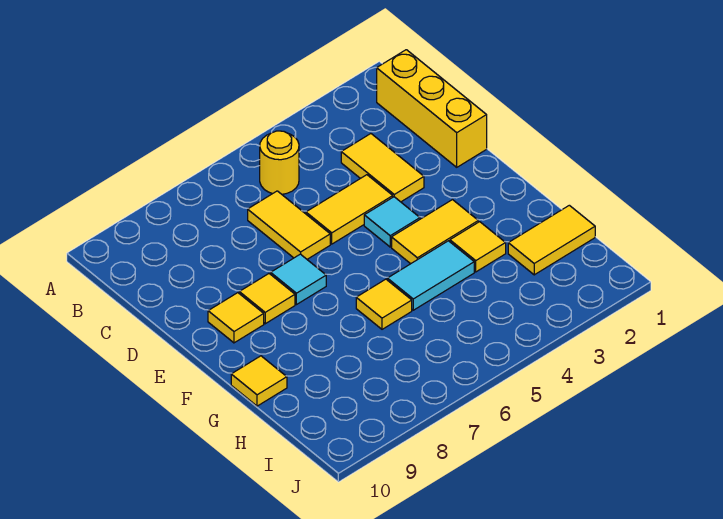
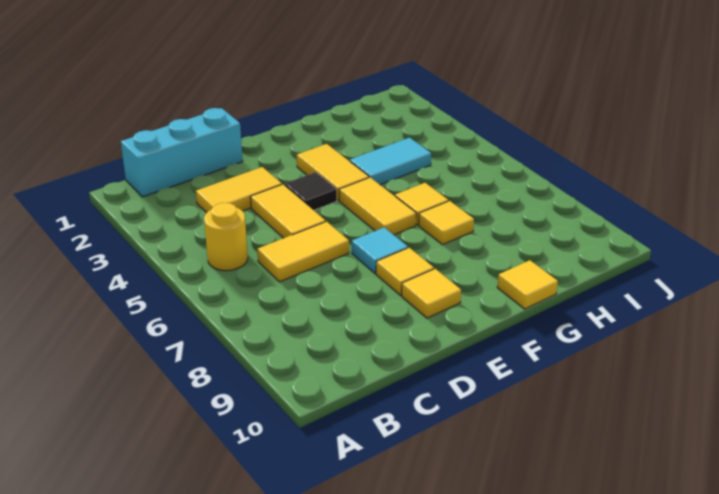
yellow 1x3 brick [377,50,487,167] -> cyan 1x3 brick [121,108,243,197]
cyan 1x1 tile [364,197,420,247] -> black 1x1 tile [285,172,337,210]
yellow 1x1 tile [450,222,506,272] -> yellow 1x1 tile moved to [419,201,474,245]
cyan 1x2 tile [387,241,474,310] -> cyan 1x2 tile turned to [350,138,431,185]
yellow 1x2 tile [508,205,595,275] -> yellow 1x2 tile moved to [339,177,416,235]

